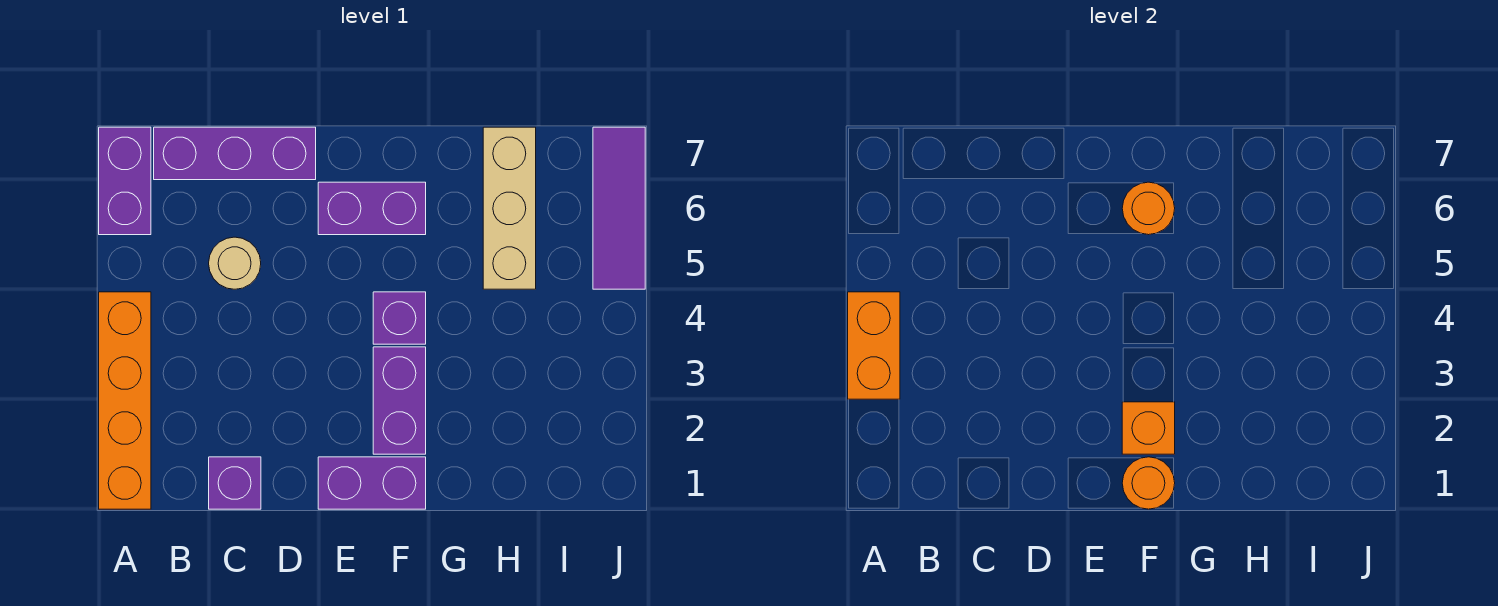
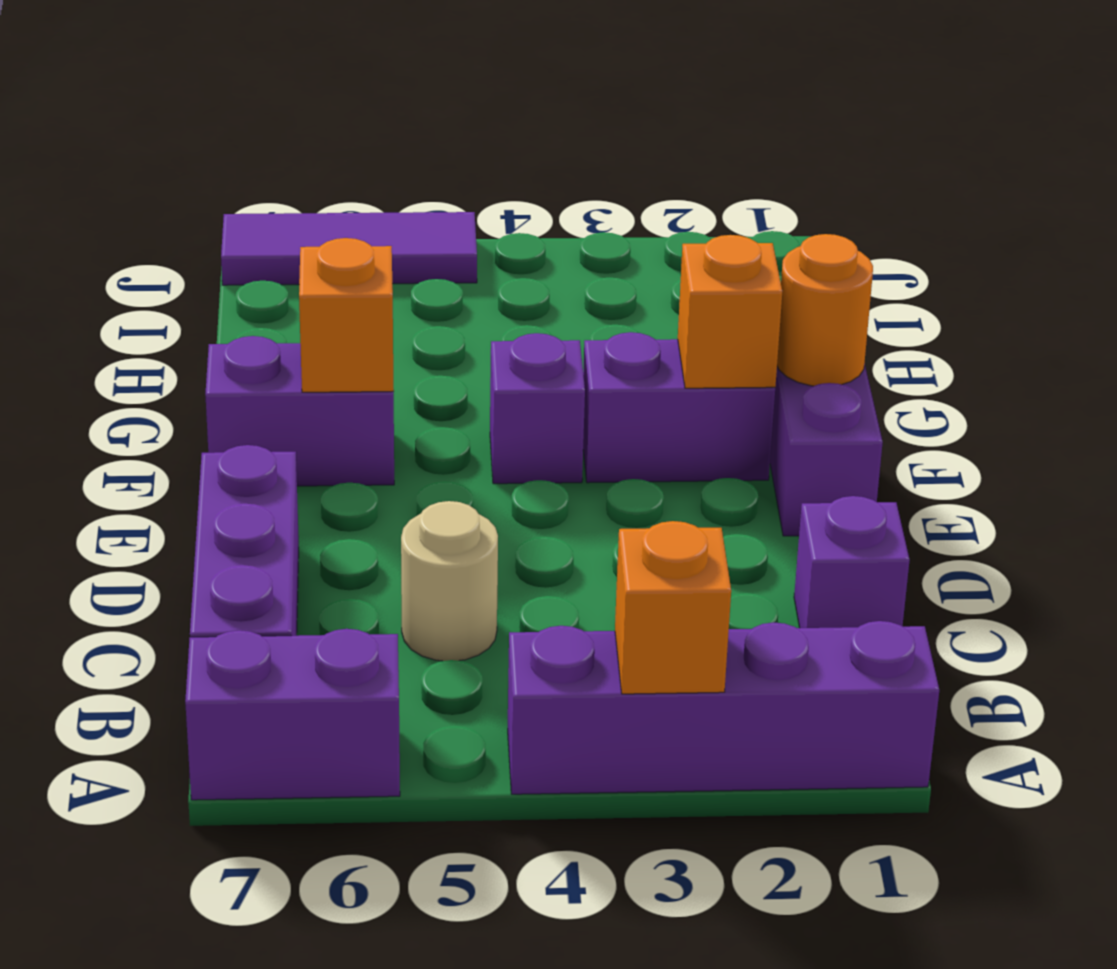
orange 1x4 brick [99,292,151,509] -> purple 1x4 brick [508,621,939,794]
orange 1x2 brick [848,292,900,399] -> orange 1x1 brick [615,521,731,694]
purple 1x2 brick [318,182,426,235] -> purple 1x2 brick turned to [205,336,394,486]
orange 1x1 round brick [1122,182,1175,235] -> orange 1x1 brick [299,238,394,392]
tan 1x3 brick [483,127,536,289] -> none

